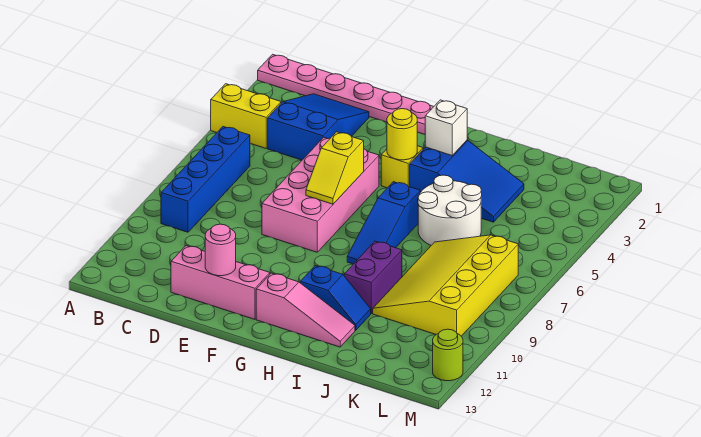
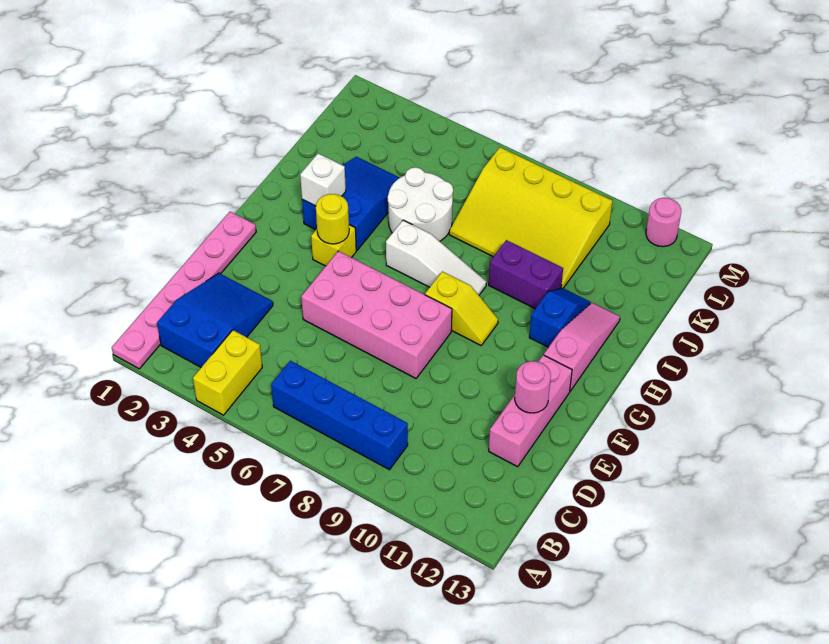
blue 2x3 slope [268,94,369,160] -> blue 2x3 slope turned to [157,273,273,367]
yellow 1x2 slope [306,132,364,204] -> yellow 1x2 slope moved to [425,271,498,345]
blue 1x3 slope [347,182,420,264] -> white 1x3 slope [386,220,487,295]
lime 1x1 round brick [433,329,463,381] -> pink 1x1 round brick [646,198,681,247]

